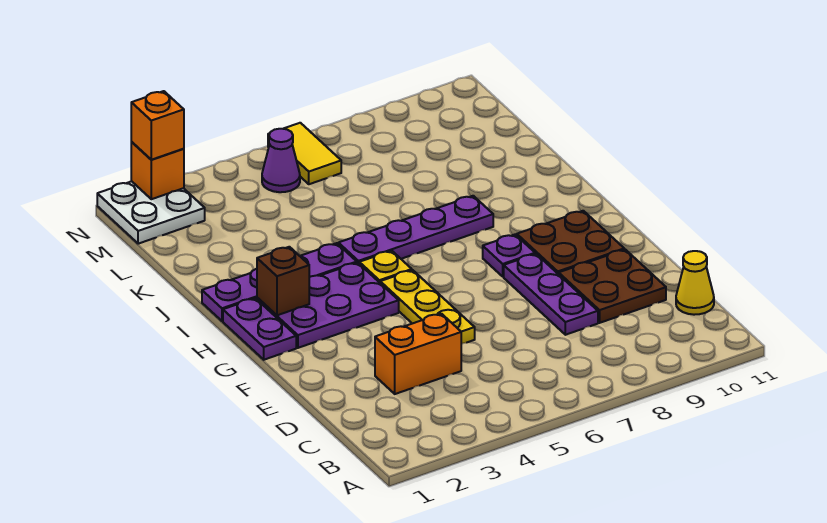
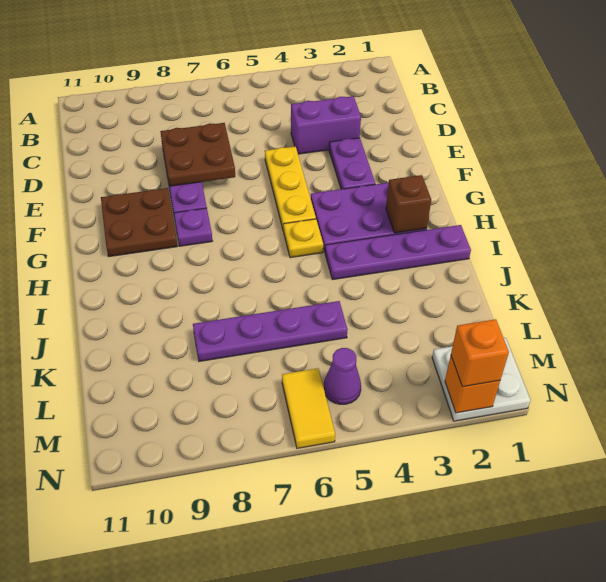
yellow 1x1 cone [676,251,714,315] -> none
orange 1x2 brick [375,314,461,394] -> purple 1x2 brick [291,96,361,154]
brown 2x2 plate [559,249,666,323] -> brown 2x2 plate moved to [160,123,235,186]
purple 1x2 plate [223,298,296,360] -> purple 1x2 plate moved to [329,138,375,189]
purple 1x4 plate [338,196,493,263] -> purple 1x4 plate moved to [193,301,348,361]

